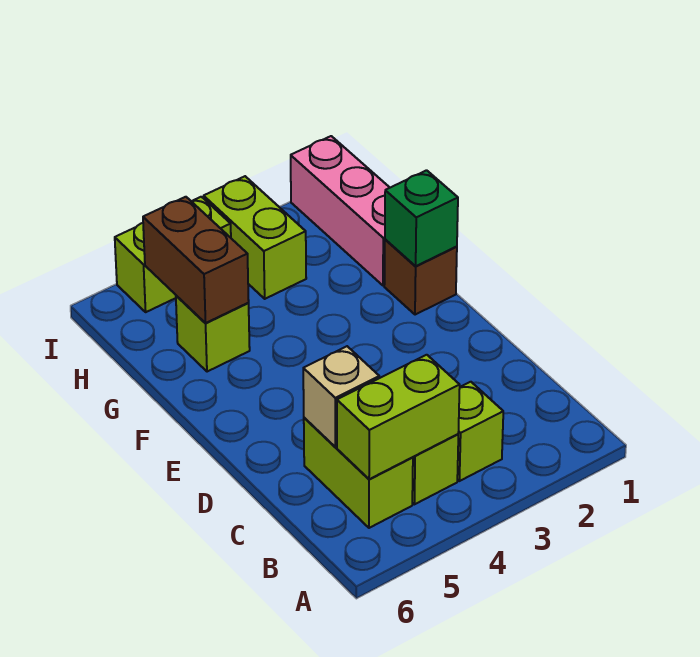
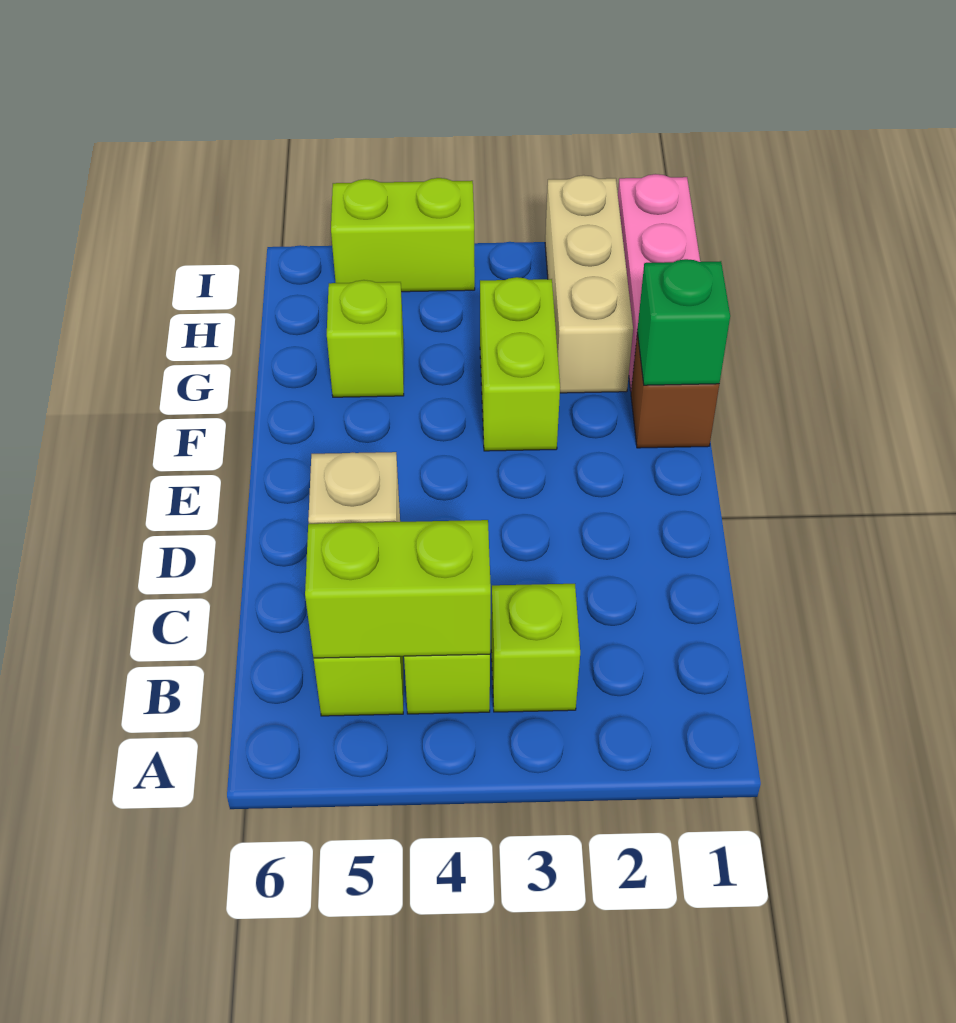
none -> tan 1x3 brick [545,175,633,393]
brown 1x2 brick [143,197,249,323] -> none
lime 1x2 brick [204,176,306,299] -> lime 1x2 brick moved to [480,277,560,451]

